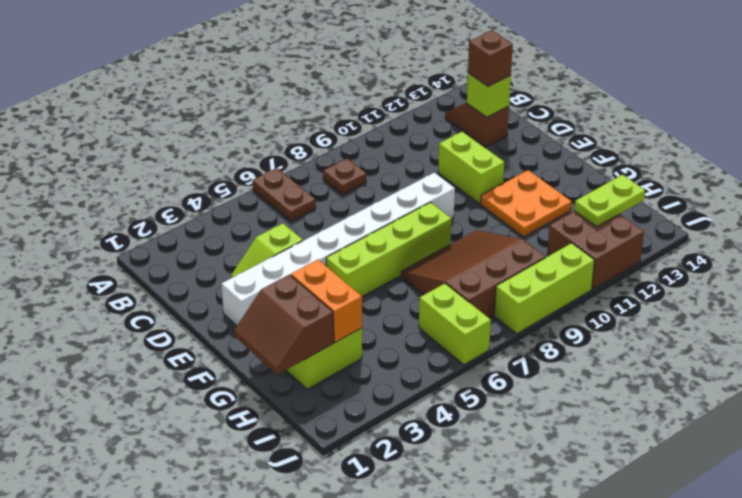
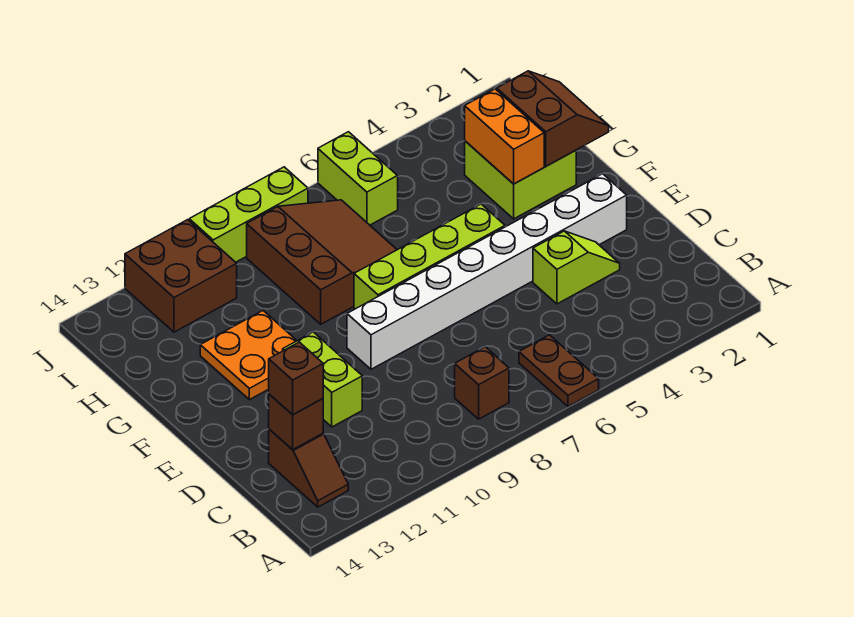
brown 1x1 plate [323,158,366,195] -> brown 1x1 brick [455,347,509,419]
lime 1x1 brick [467,73,511,117] -> brown 1x1 brick [269,394,323,450]
brown 3x3 slope [401,230,545,318] -> brown 3x3 slope turned to [247,200,397,324]
lime 1x2 plate [574,175,645,227] -> none

